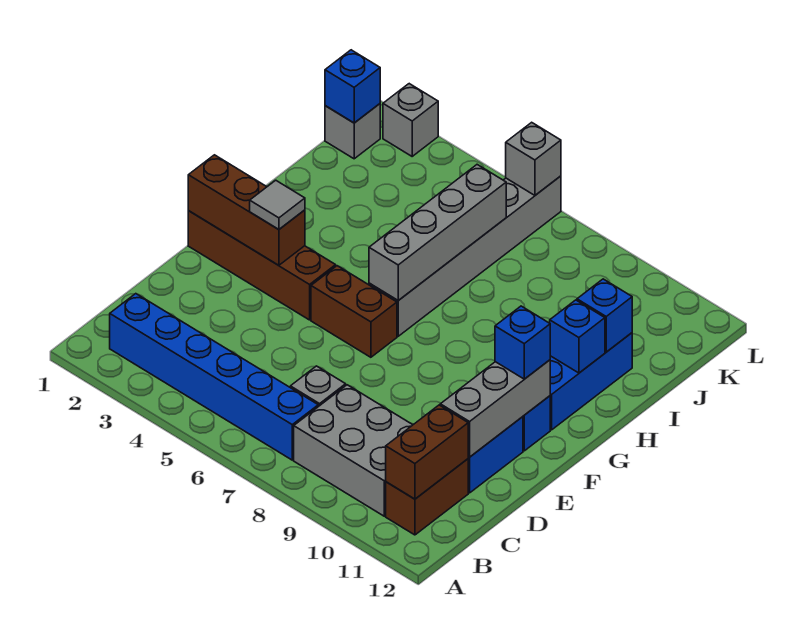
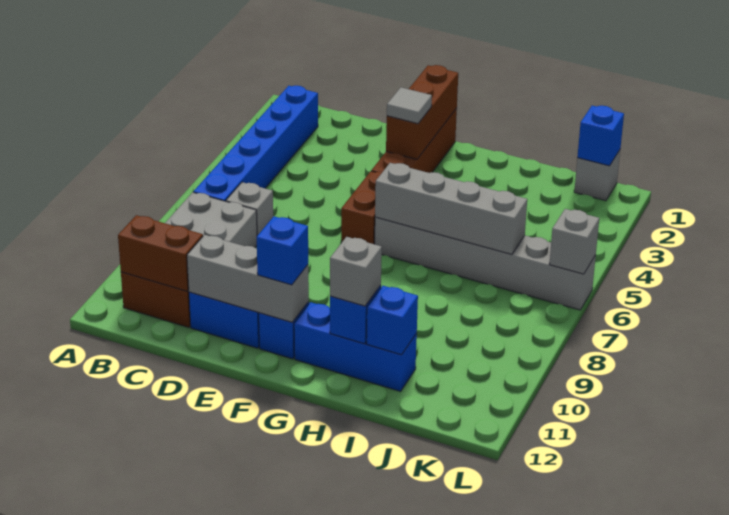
grey 1x1 brick [383,84,438,156] -> grey 1x1 brick moved to [330,237,382,306]

